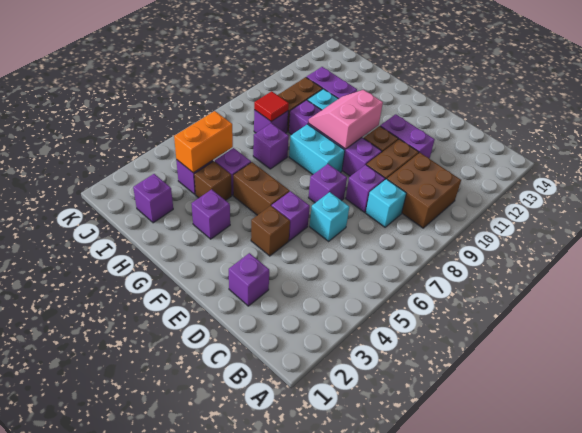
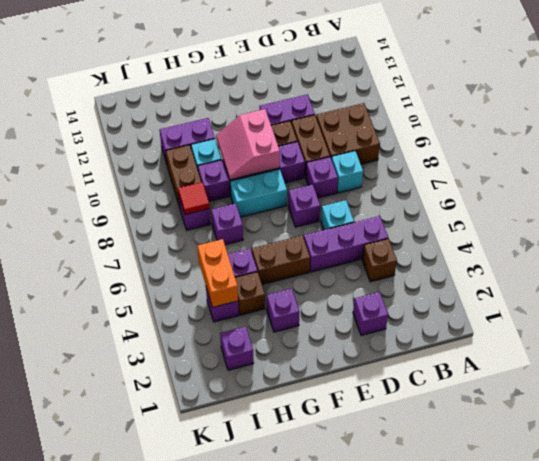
brown 1x1 brick [251,206,290,256] -> brown 1x1 brick moved to [362,239,397,282]
purple 1x1 brick [272,191,310,241] -> purple 1x3 brick [304,216,388,272]

